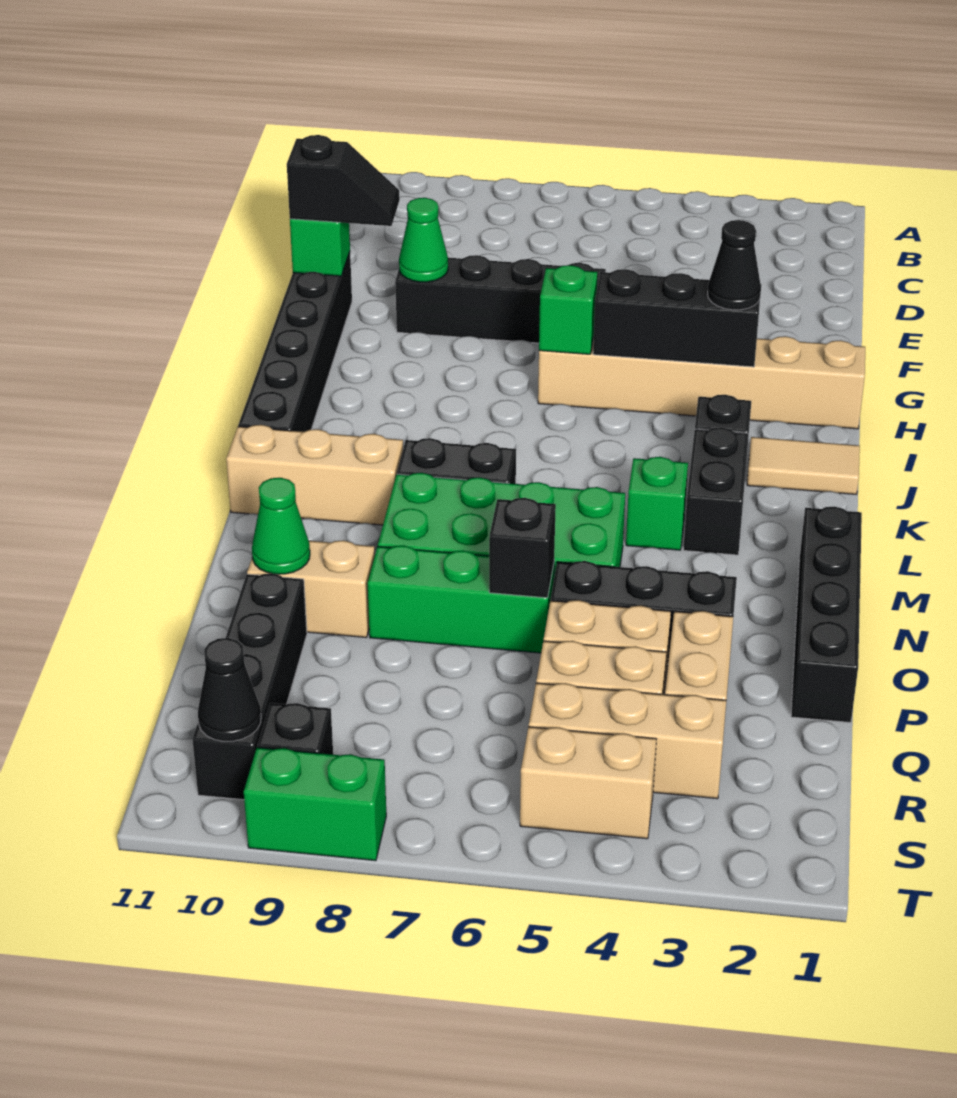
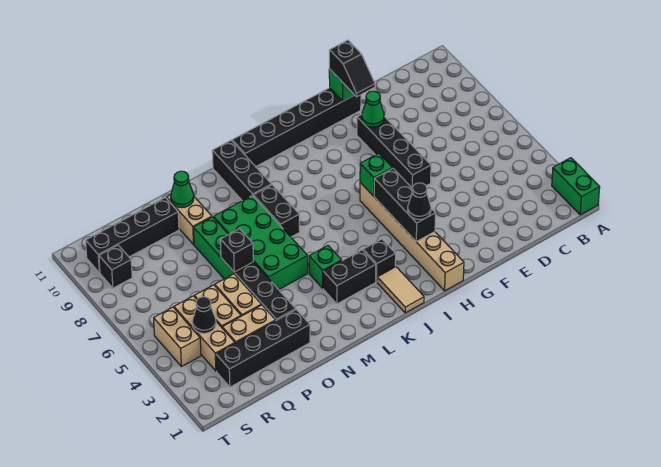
tan 1x3 brick [226,425,403,525] -> black 1x3 brick [212,140,272,201]
black 1x4 brick [791,507,862,723] -> black 1x4 brick moved to [216,310,310,387]
black 1x1 cone [198,638,261,741] -> black 1x1 cone moved to [192,297,216,333]
green 1x2 brick [244,747,386,861] -> green 1x2 brick moved to [552,158,600,215]

